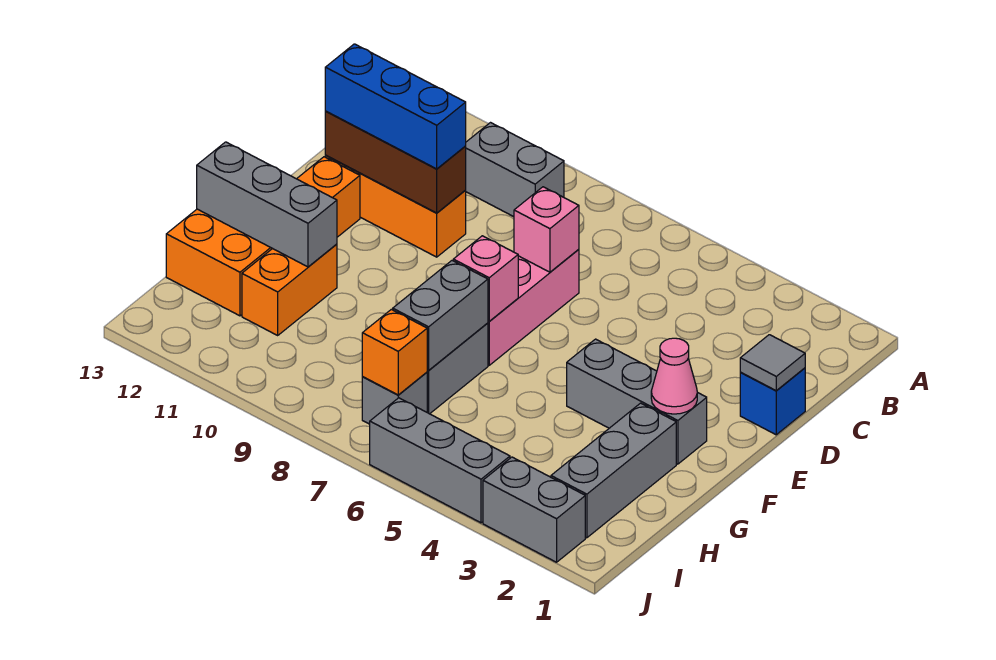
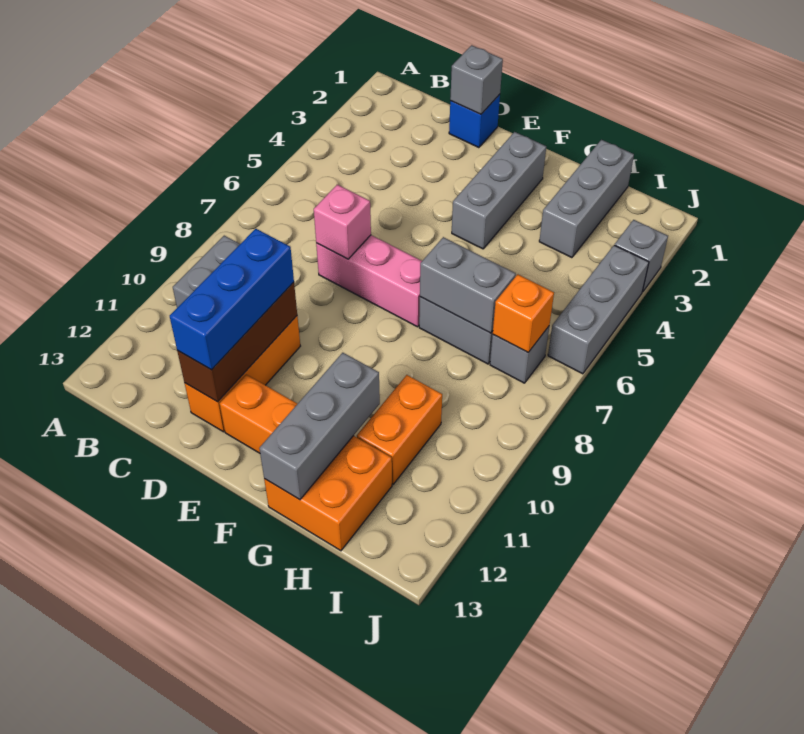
grey 1x1 tile [740,335,805,390] -> grey 1x1 brick [450,45,503,114]
pink 1x1 cone [651,338,697,414] -> none
pink 1x1 brick [453,236,518,321] -> none
grey 1x3 brick [551,403,676,538] -> grey 1x3 brick turned to [539,140,634,258]
orange 1x2 brick [242,244,337,335] -> orange 1x2 brick turned to [357,375,442,484]
grey 1x2 brick [483,457,585,562] -> grey 1x1 brick [615,220,668,292]

